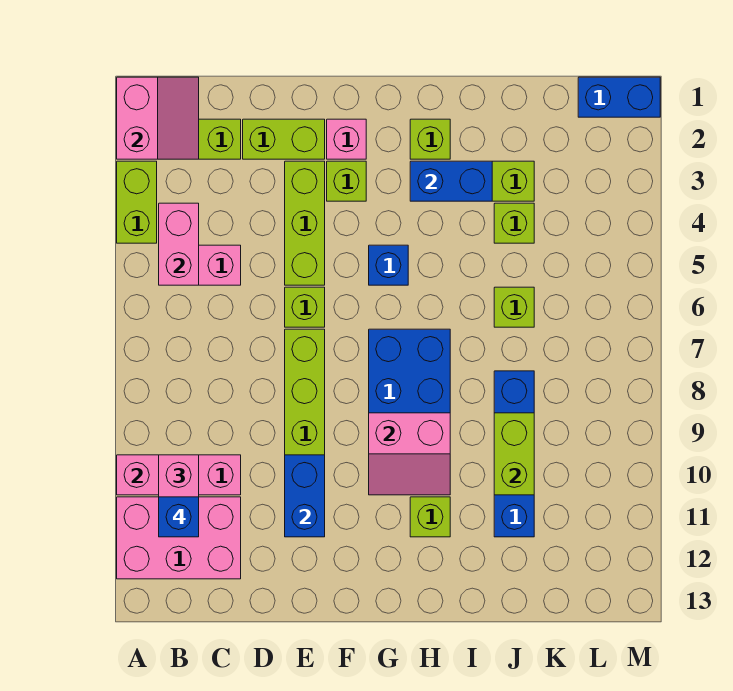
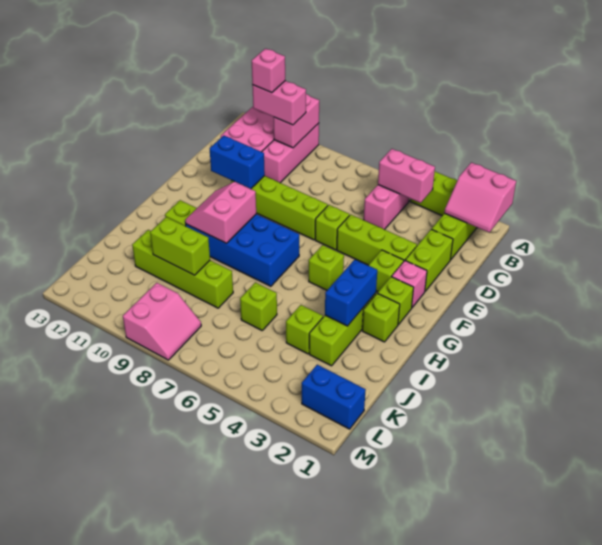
blue 1x1 brick [159,497,199,537] -> pink 1x1 brick [252,49,285,93]
none -> lime 1x1 brick [378,277,414,325]
blue 1x1 brick [369,245,408,285] -> lime 1x1 brick [309,245,344,290]
blue 1x4 brick [494,371,534,537] -> lime 1x4 brick [132,230,233,308]
blue 1x2 brick [578,77,660,117] -> blue 1x2 brick turned to [302,365,366,429]
none -> pink 2x2 slope [123,283,201,360]

